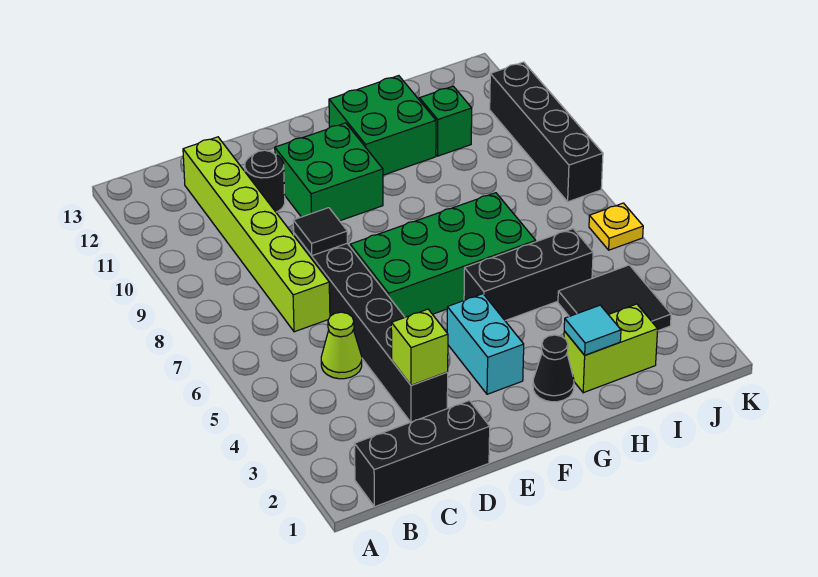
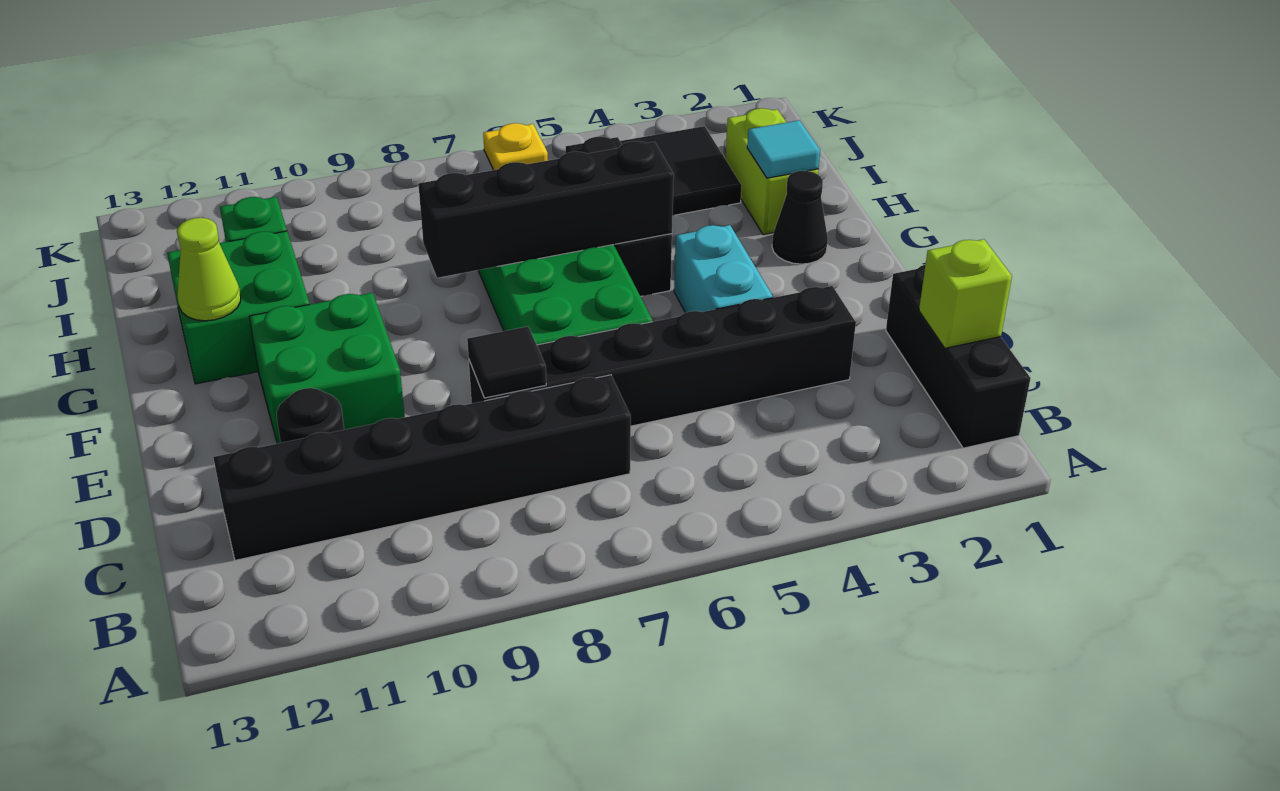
lime 1x1 cone [321,312,362,379] -> lime 1x1 cone moved to [177,218,241,321]
lime 1x6 brick [183,137,330,332] -> black 1x6 brick [213,375,631,560]
lime 1x1 brick [391,309,448,385] -> lime 1x1 brick moved to [919,239,1012,348]
cyan 1x2 brick [447,294,524,394] -> cyan 1x2 brick turned to [674,225,773,313]
black 1x4 brick [490,62,603,202] -> black 1x4 brick moved to [418,141,674,278]

